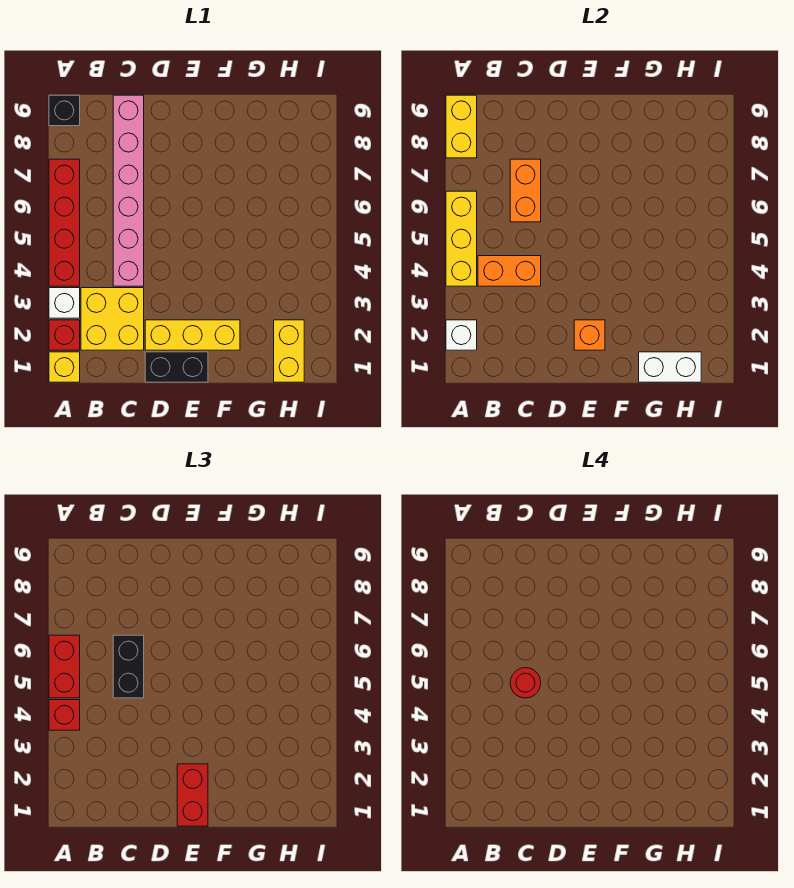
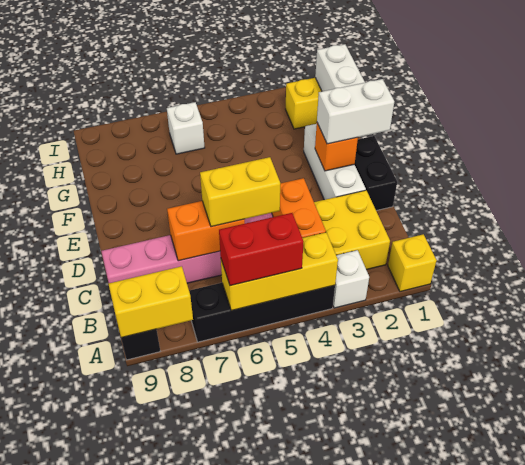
red 1x1 brick [49,320,80,350] -> none
white 1x1 brick [446,320,477,350] -> white 1x1 brick moved to [167,102,205,154]
red 1x4 brick [49,159,80,286] -> black 1x4 brick [189,283,335,342]
red 1x1 brick [49,700,80,730] -> none
black 1x2 brick [113,635,144,698] -> yellow 1x2 brick [200,157,280,227]
red 1x1 round brick [510,668,541,698] -> none
yellow 1x3 brick [145,320,240,350] -> white 1x3 brick [304,124,366,200]
red 1x2 brick [177,764,208,826] -> white 1x2 brick [317,79,394,144]

